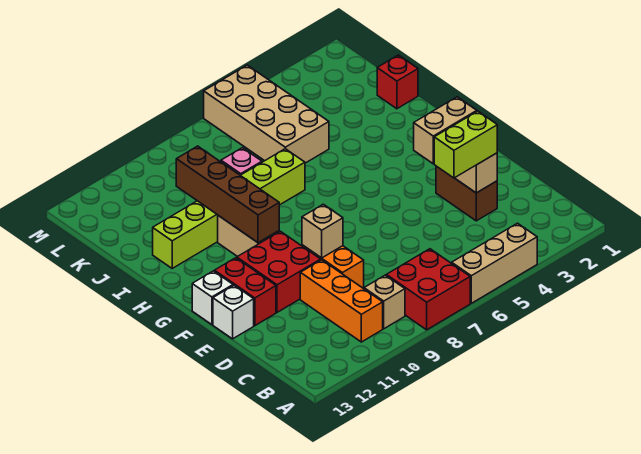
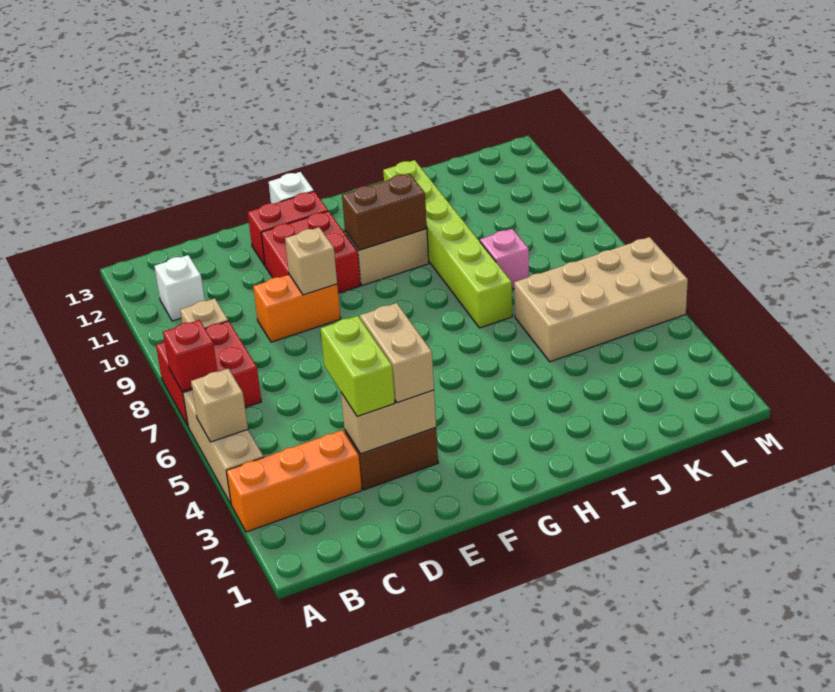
none -> tan 1x1 brick [191,369,248,442]
orange 1x3 brick [300,260,383,342] -> orange 1x3 brick moved to [226,430,362,532]
white 1x1 brick [213,285,254,339] -> white 1x1 brick moved to [155,255,205,321]
brown 1x4 brick [176,146,279,243] -> brown 1x2 brick [342,174,427,250]
red 1x1 brick [377,55,418,109] -> red 1x1 brick moved to [163,320,218,391]

